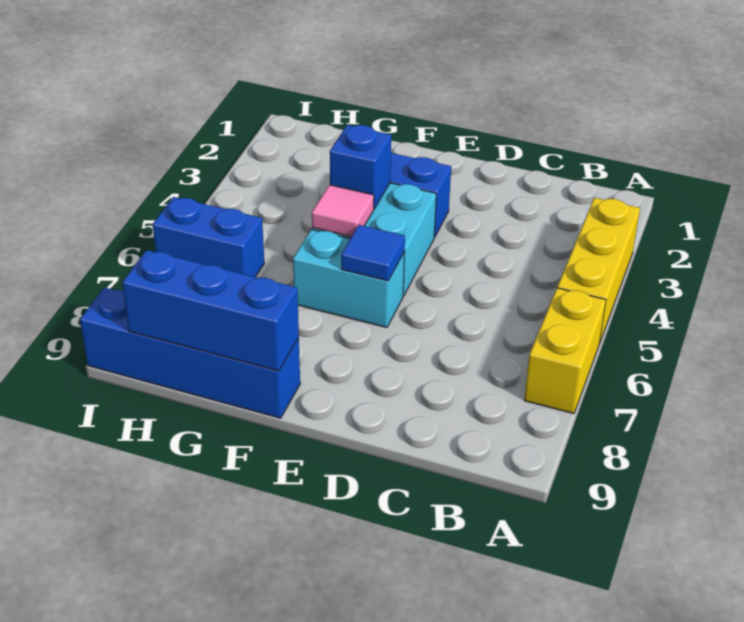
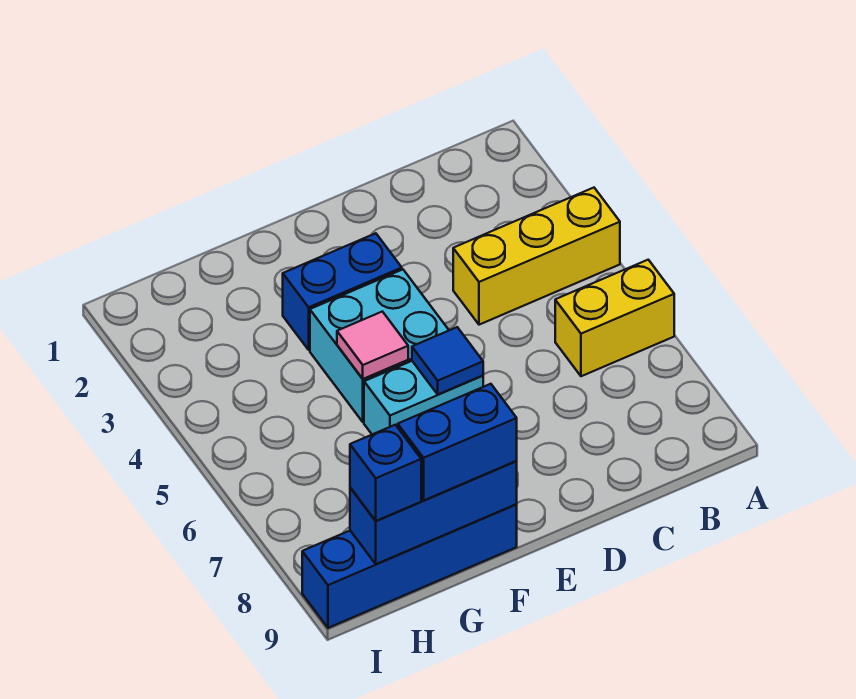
yellow 1x3 brick [557,198,640,344] -> yellow 1x3 brick turned to [453,188,620,325]
yellow 1x2 brick [524,288,606,414] -> yellow 1x2 brick turned to [555,260,674,376]
blue 1x1 brick [330,125,391,209] -> blue 1x1 brick moved to [350,425,421,521]
blue 1x2 brick [153,197,264,277] -> blue 1x2 brick moved to [398,384,517,500]

